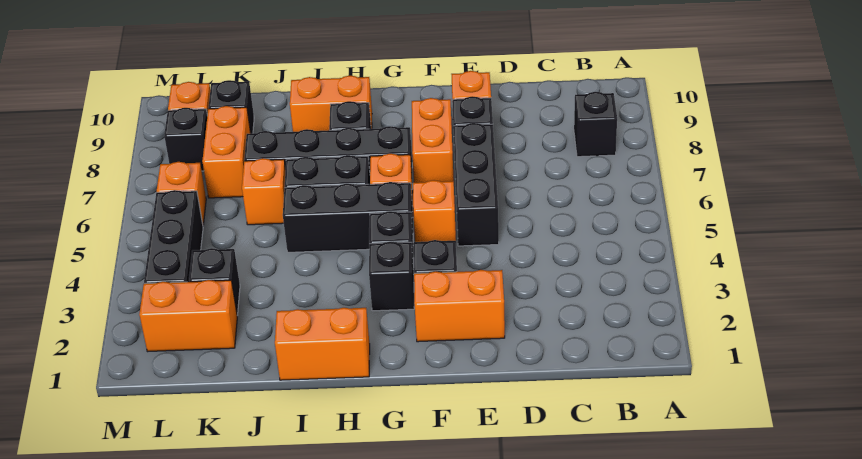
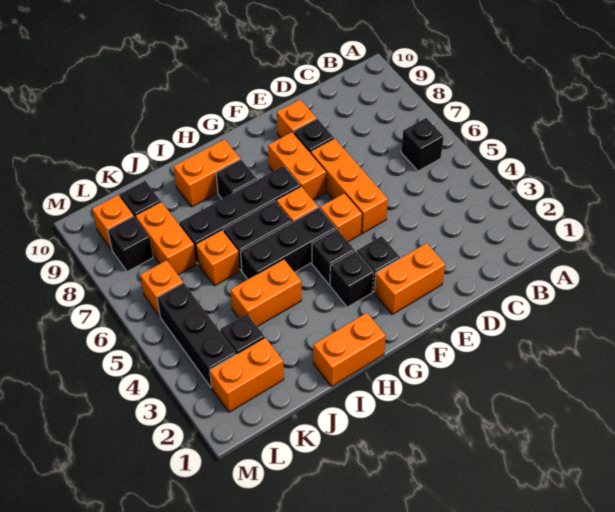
black 1x1 brick [574,92,617,157] -> black 1x1 brick moved to [401,118,444,171]
black 1x3 brick [453,123,499,246] -> orange 1x3 brick [311,138,388,233]
none -> orange 1x2 brick [231,259,301,326]

